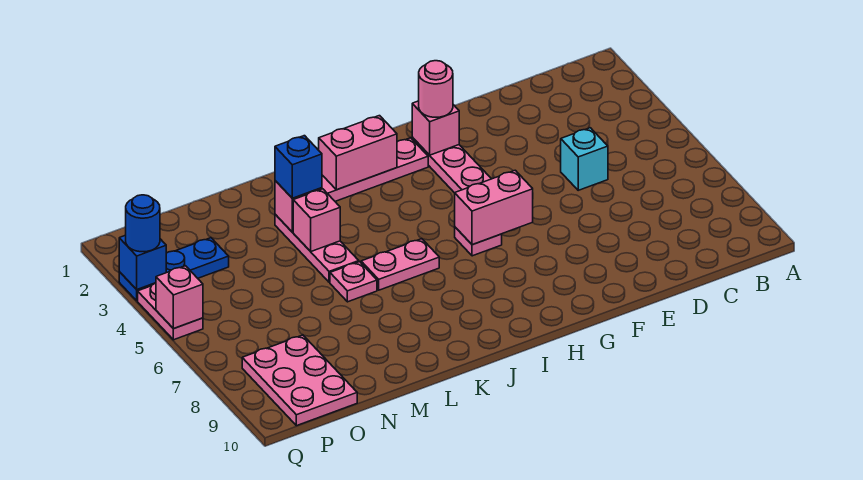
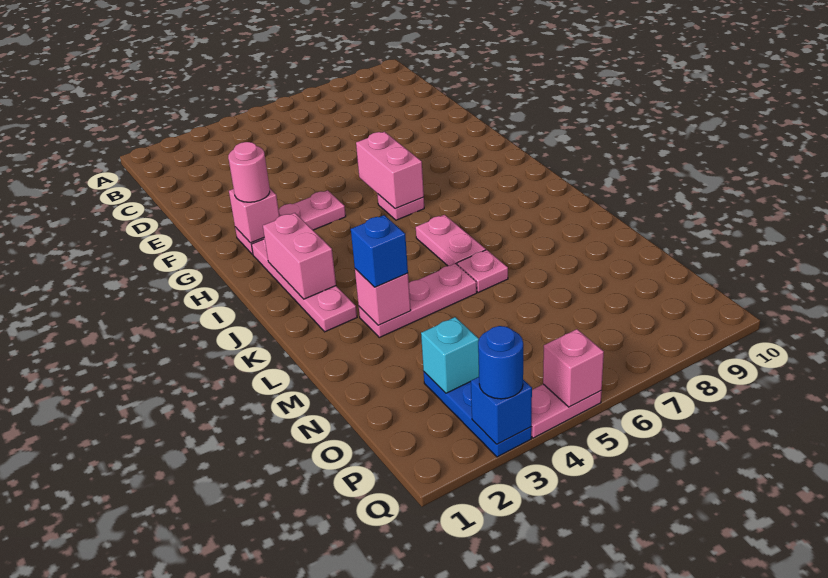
cyan 1x1 brick [561,128,608,190] -> cyan 1x1 brick moved to [421,317,479,393]
pink 1x1 brick [293,189,340,251] -> none
pink 2x3 plate [242,335,357,426] -> none

